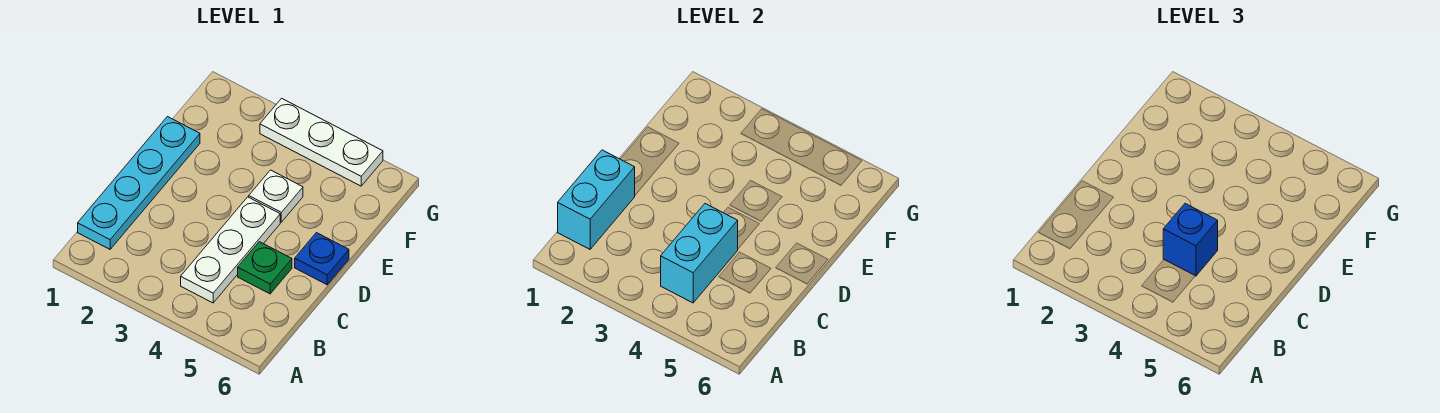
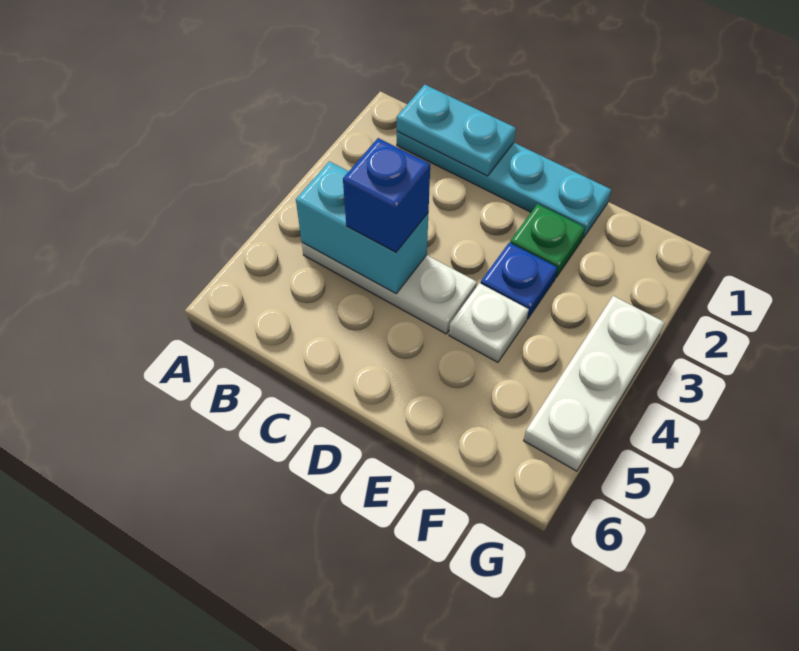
cyan 1x2 brick [558,150,635,249] -> cyan 1x2 plate [397,85,516,176]
green 1x1 plate [238,242,292,294] -> green 1x1 plate moved to [510,204,585,278]
blue 1x1 plate [295,233,349,285] -> blue 1x1 plate moved to [481,243,558,319]

